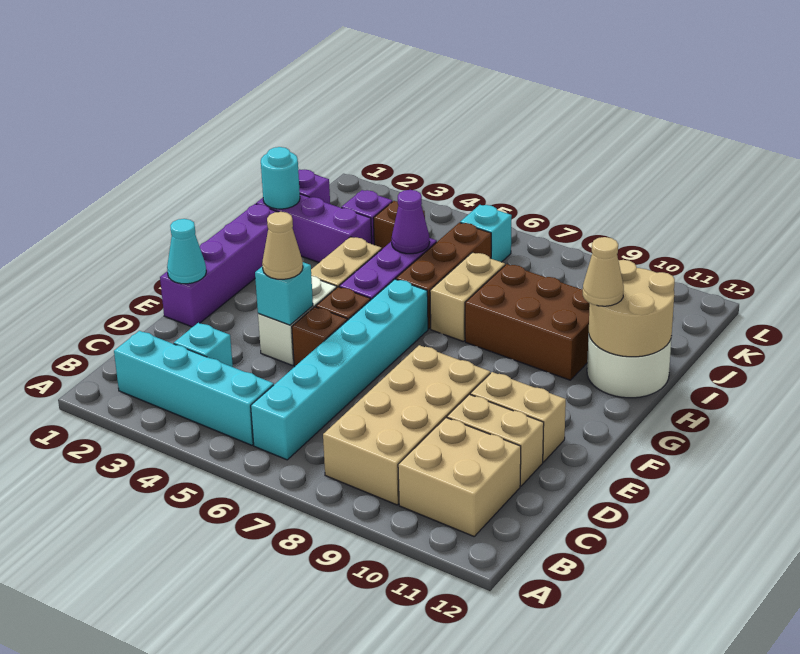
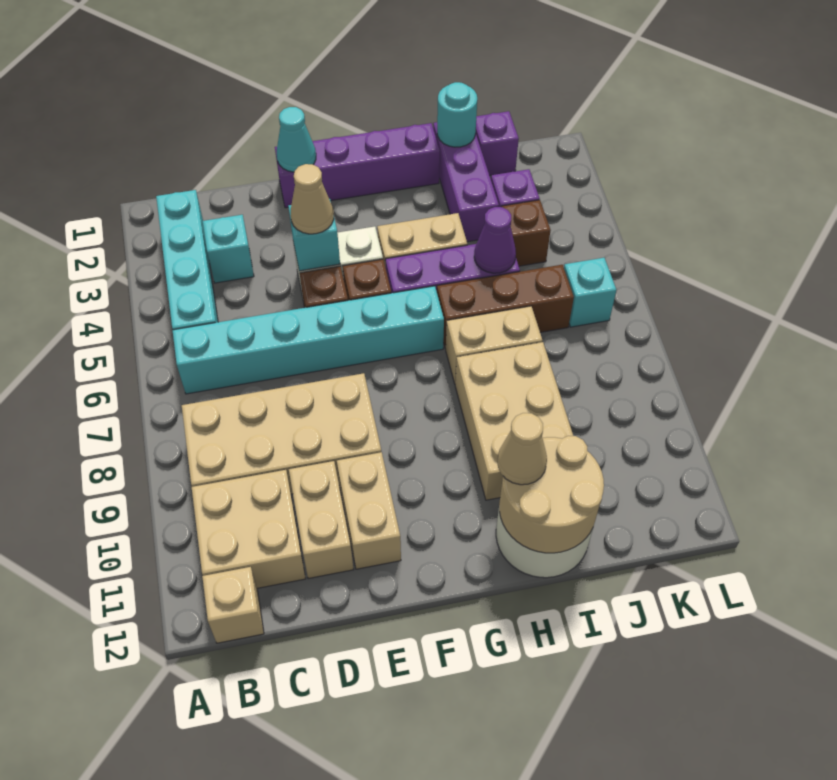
none -> tan 1x1 brick [202,567,264,643]
brown 2x3 brick [465,264,590,380] -> tan 2x3 brick [455,342,573,500]

